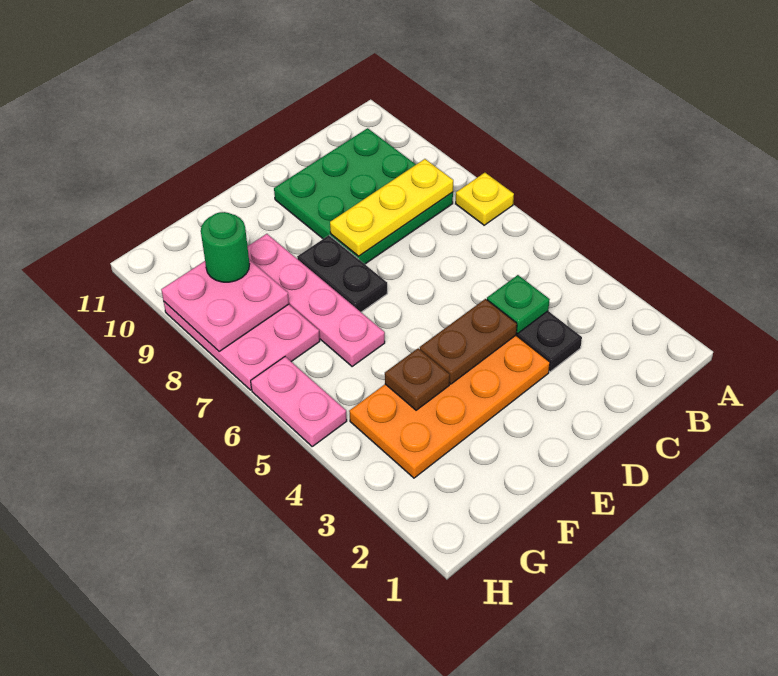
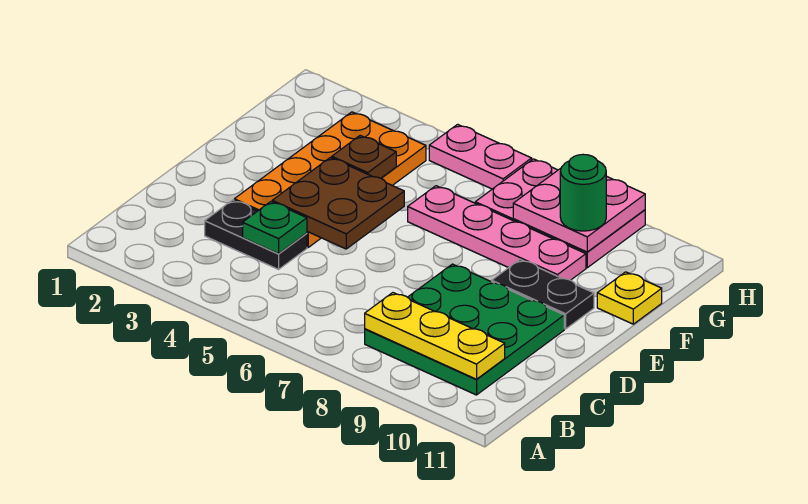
yellow 1x1 plate [456,173,514,225] -> yellow 1x1 plate moved to [597,272,662,324]
yellow 1x3 plate [330,159,453,256] -> yellow 1x3 plate turned to [365,293,505,379]
brown 1x2 plate [420,299,517,384] -> brown 2x2 plate [272,157,404,249]
black 1x2 plate [297,235,387,312] -> black 1x2 plate moved to [492,260,594,329]

